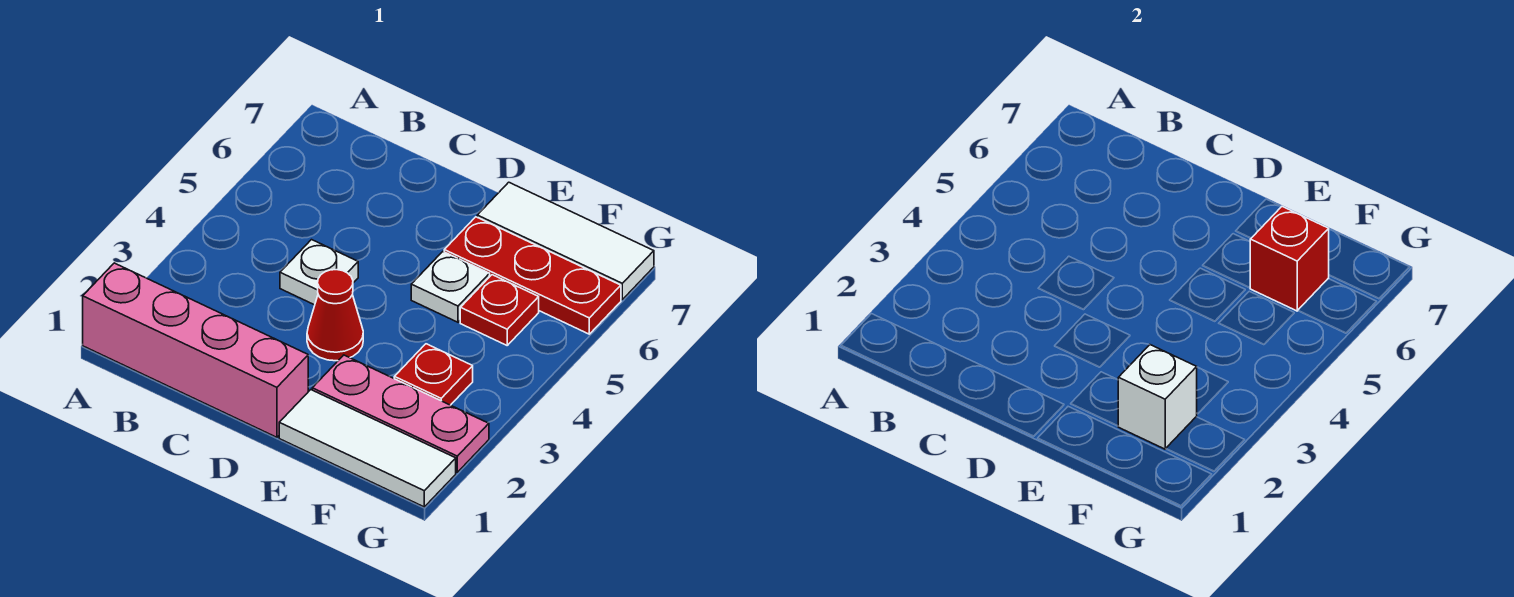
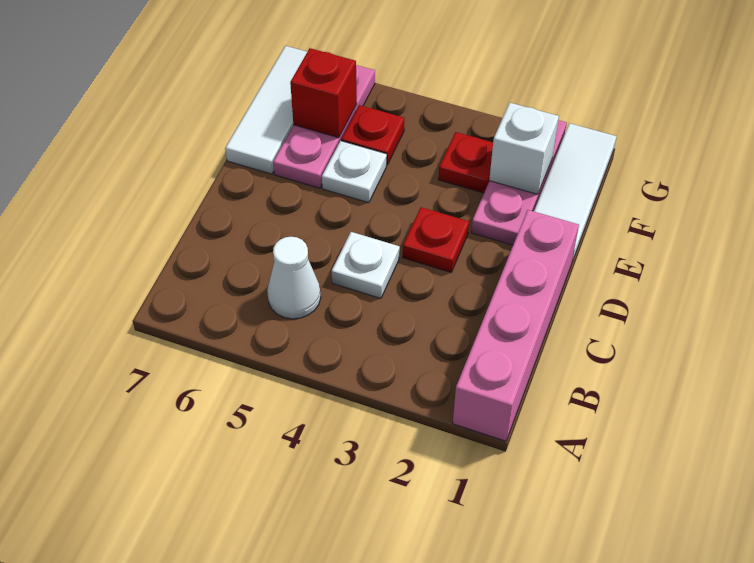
none -> white 1x1 cone [267,237,321,319]
red 1x1 cone [307,270,363,361] -> red 1x1 plate [403,207,469,272]
red 1x3 plate [444,217,621,334] -> pink 1x3 plate [273,65,375,188]

